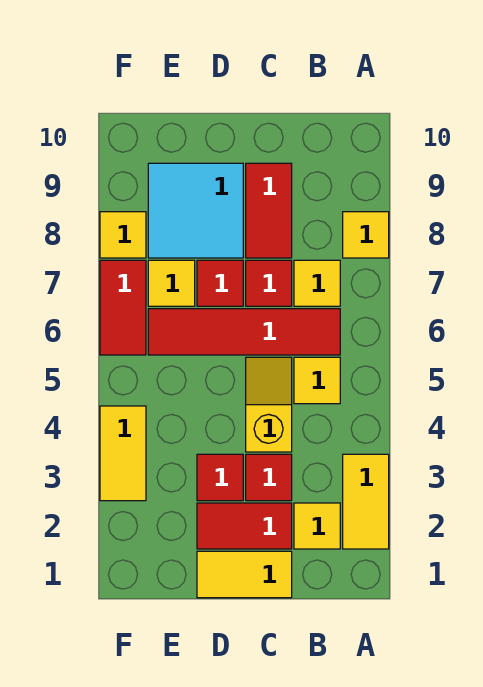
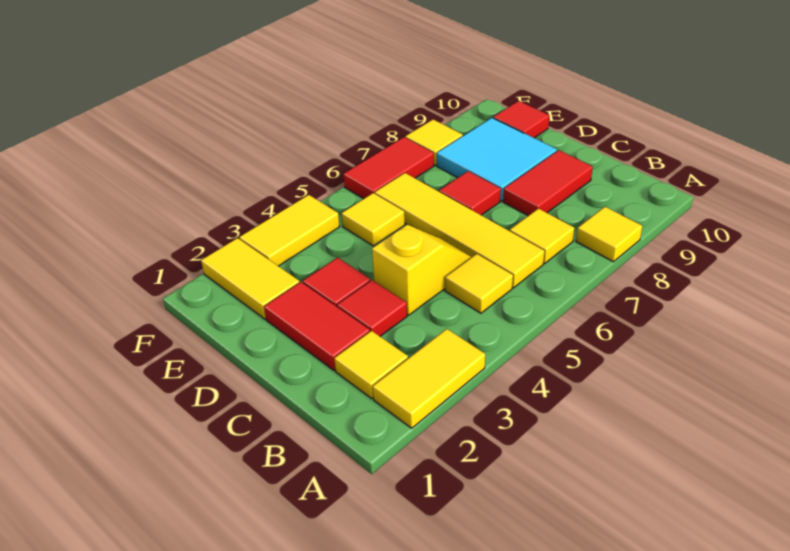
red 1x4 tile [148,309,340,355] -> yellow 1x4 tile [375,173,544,288]
yellow 1x2 tile [197,551,292,598] -> yellow 1x2 tile moved to [201,238,299,319]
red 1x1 tile [246,260,292,306] -> red 1x1 tile moved to [493,101,549,138]
yellow 1x1 tile [148,260,195,306] -> yellow 1x1 tile moved to [342,193,405,246]

